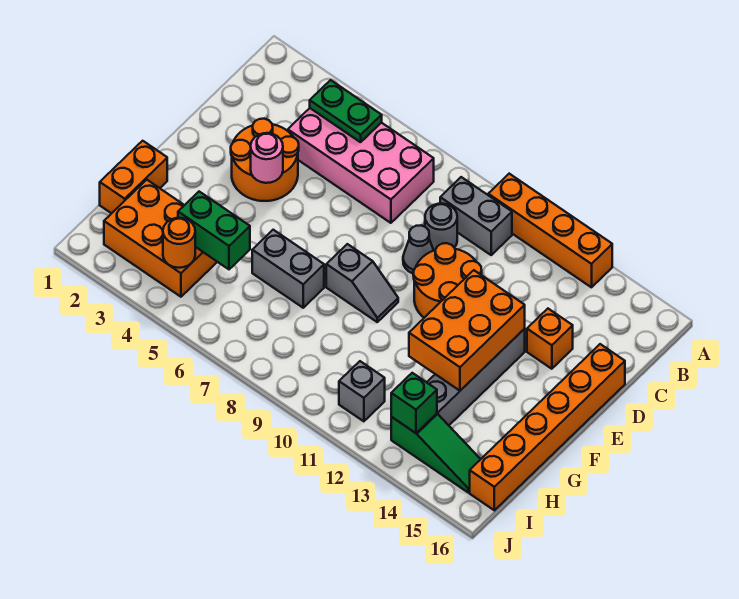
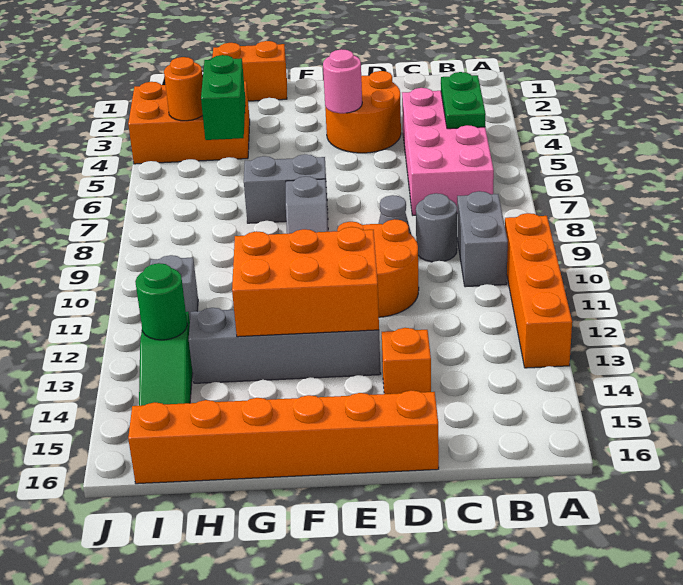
grey 1x2 brick [252,230,324,308] -> grey 1x2 brick turned to [244,154,328,223]
orange 2x3 brick [104,180,217,297] -> orange 2x3 brick turned to [128,81,250,164]
green 1x1 brick [391,373,437,433] -> green 1x1 round brick [135,263,187,340]

